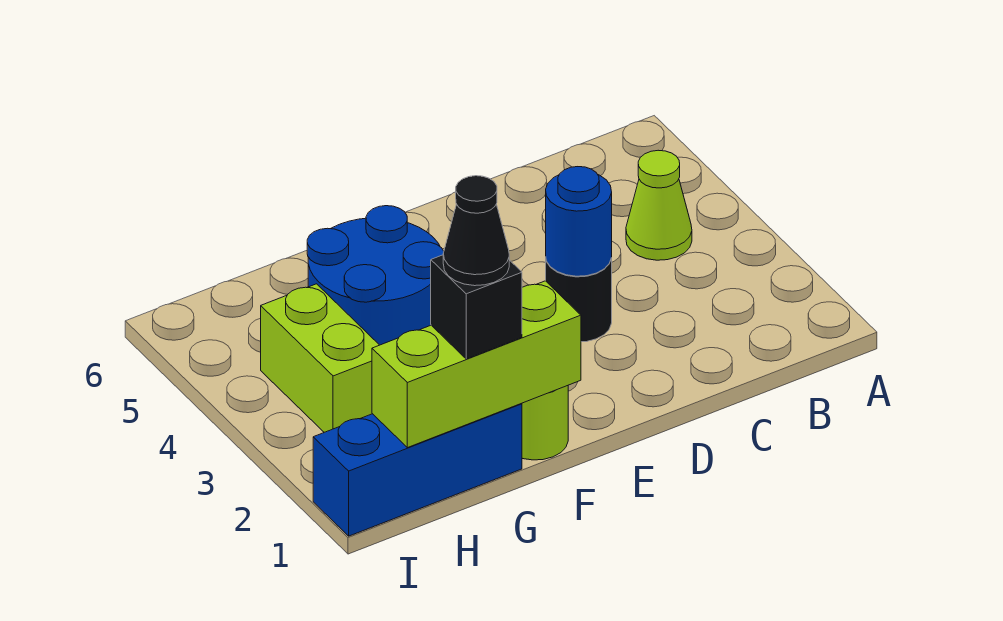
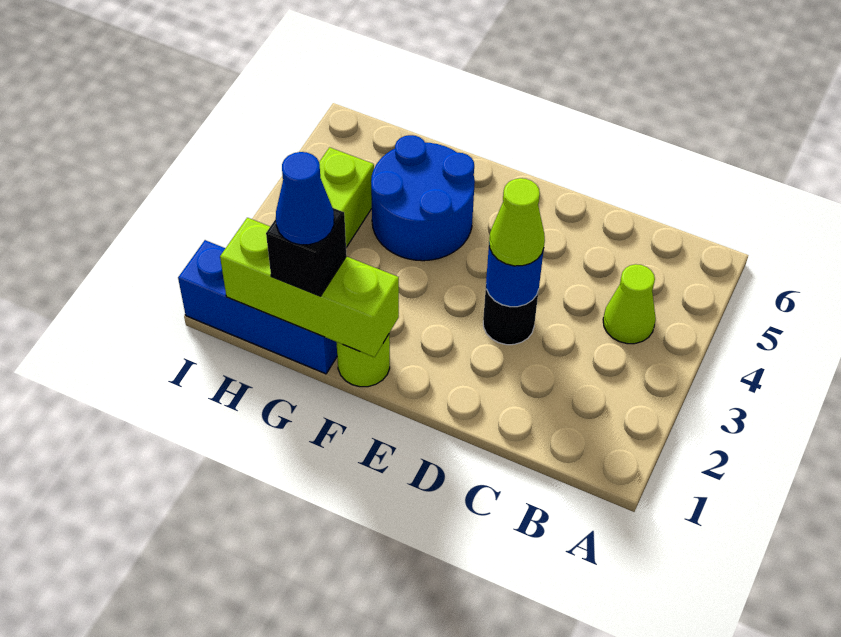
none -> lime 1x1 cone [489,178,545,266]
black 1x1 cone [443,176,509,286] -> blue 1x1 cone [276,152,334,245]

